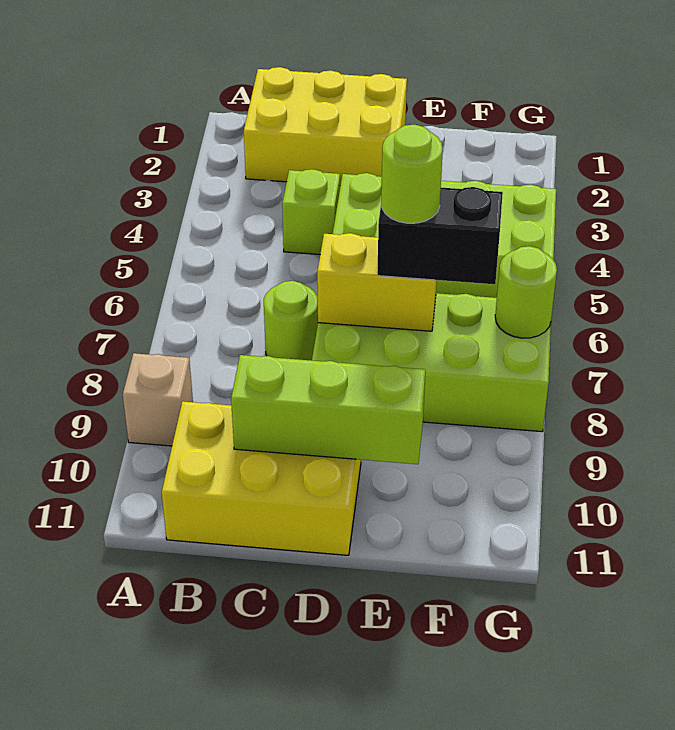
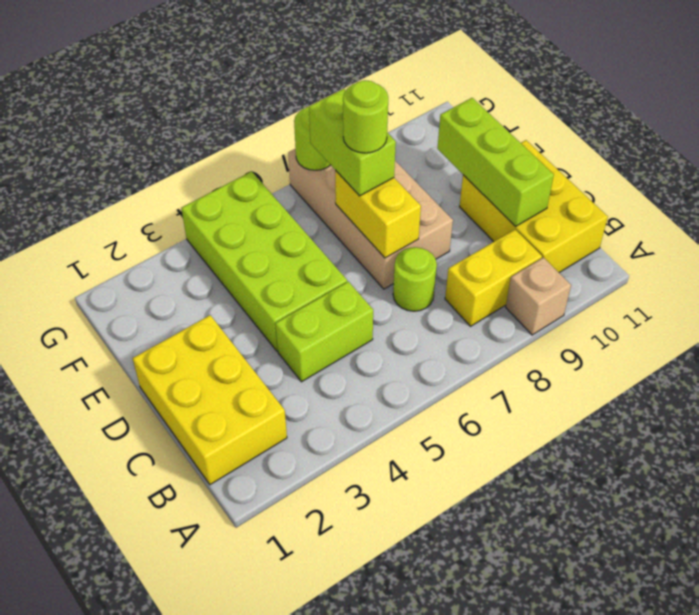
none -> yellow 1x2 brick [445,230,542,326]
lime 1x1 brick [282,169,340,254] -> lime 1x2 brick [275,282,373,382]
lime 2x4 brick [312,293,551,432] -> tan 2x4 brick [288,149,453,289]
black 1x2 brick [377,187,503,284] -> lime 1x2 brick [309,89,396,196]

